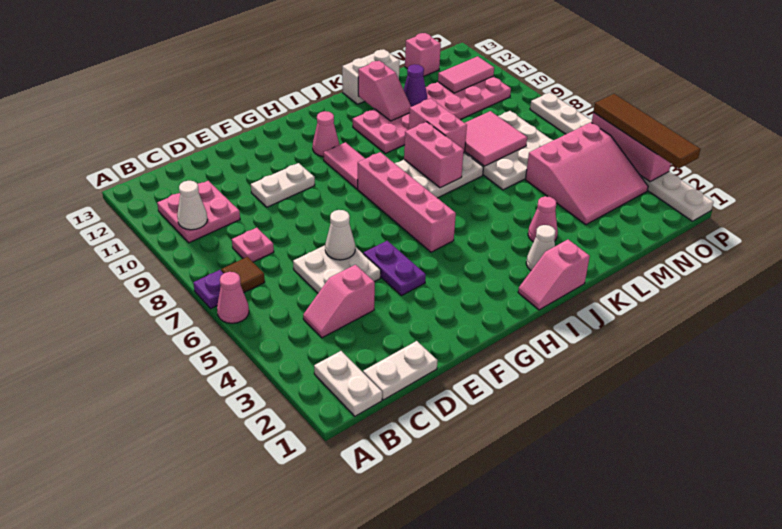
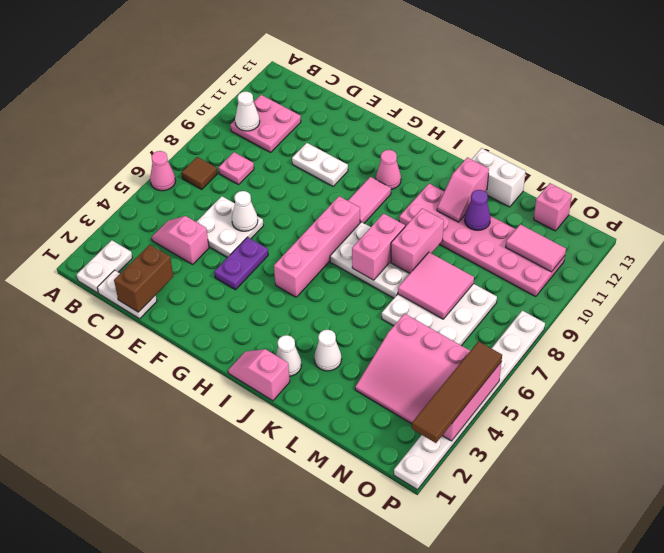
purple 1x1 plate [193,270,224,309] -> none
none -> brown 1x2 brick [114,245,173,312]
pink 1x1 cone [528,196,558,242] -> white 1x1 cone [314,330,342,371]

